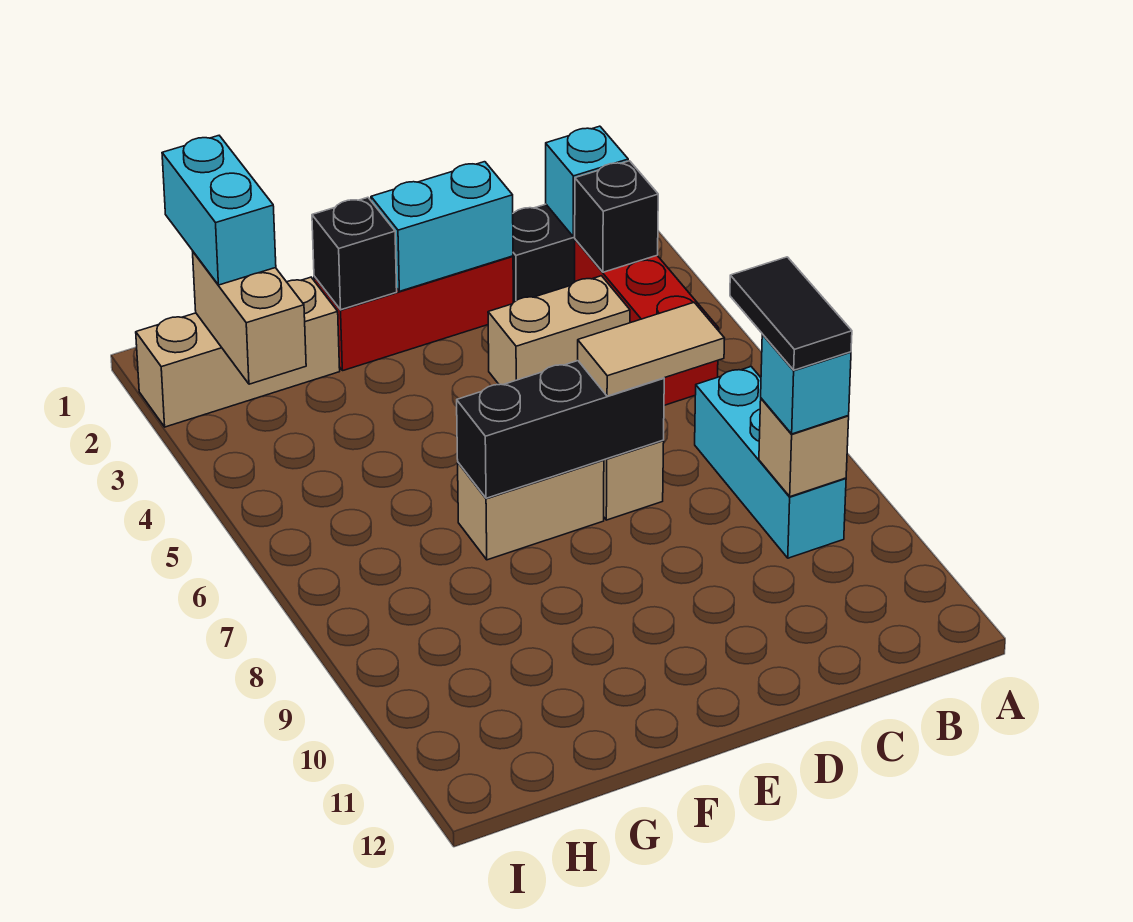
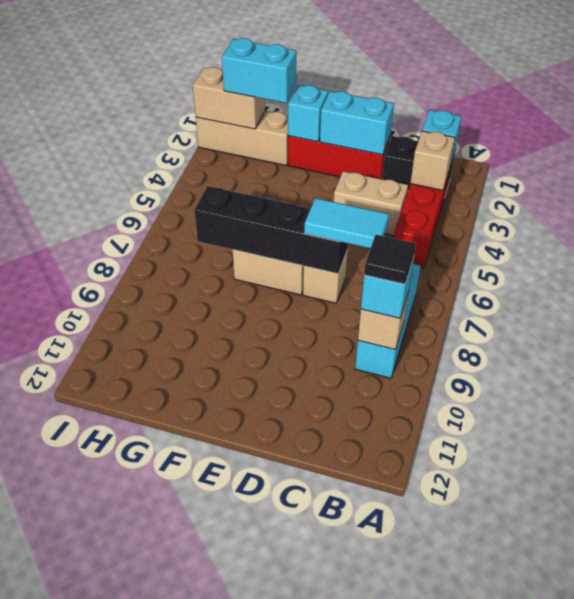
black 1x1 brick [575,161,658,272] -> tan 1x1 brick [411,131,455,190]
black 1x2 tile [730,257,852,370] -> black 1x1 tile [364,235,416,284]
tan 1x2 tile [578,303,725,396] -> cyan 1x2 tile [304,198,389,248]
black 1x3 brick [457,361,664,498] -> black 1x4 brick [194,186,348,274]
black 1x1 brick [312,197,397,310] -> cyan 1x1 brick [288,85,328,142]
cyan 1x2 brick [162,136,276,285] -> cyan 1x2 brick turned to [222,38,296,103]
tan 1x2 brick [193,252,306,384] -> tan 1x2 brick turned to [193,67,265,129]

